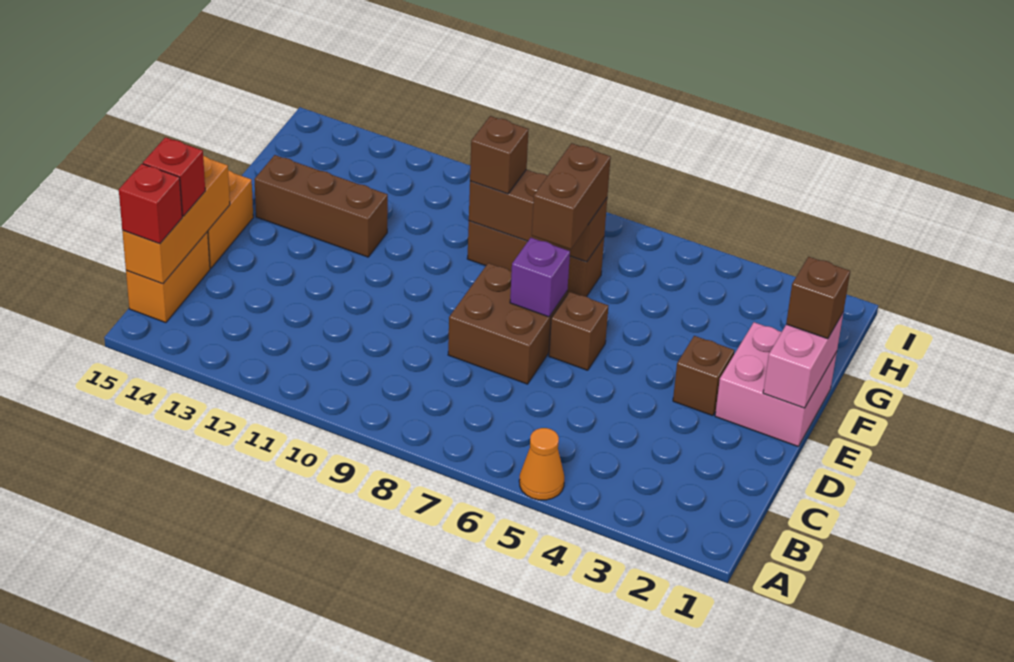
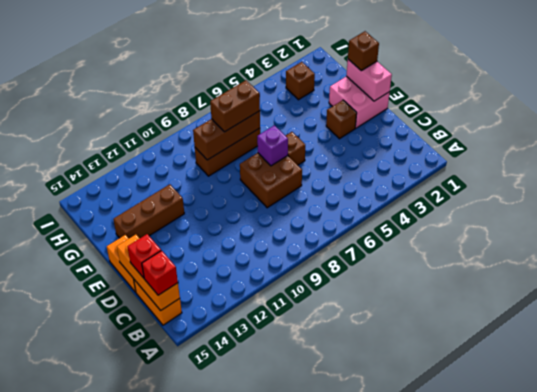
orange 1x1 cone [519,428,564,500] -> none
brown 1x2 brick [532,143,611,249] -> brown 1x2 brick turned to [210,80,260,132]
brown 1x1 brick [470,116,529,194] -> brown 1x1 brick moved to [286,62,315,100]

